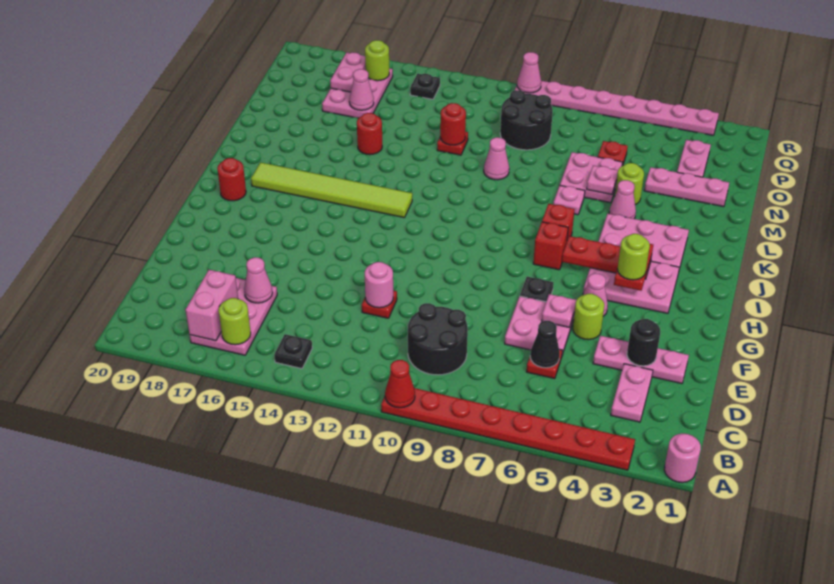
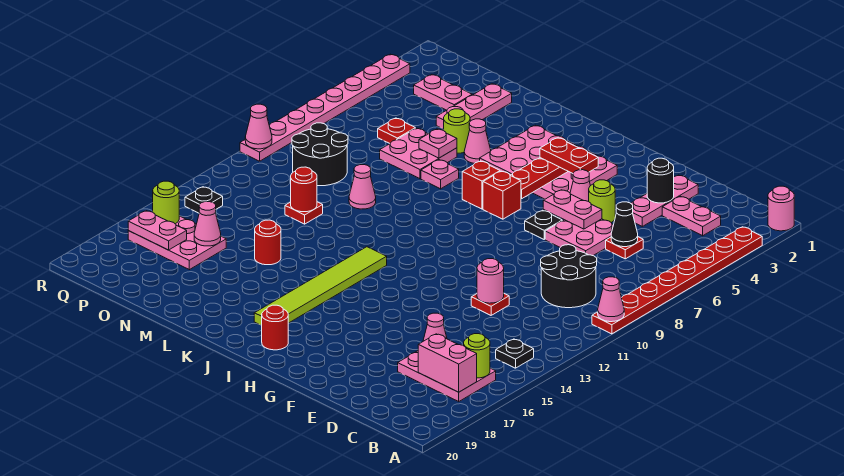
red 1x1 cone [385,360,415,408] -> pink 1x1 cone [598,277,624,322]
pink 1x1 plate [542,294,576,327] -> pink 1x2 plate [543,190,602,229]
lime 1x1 round brick [618,234,650,280] -> none

